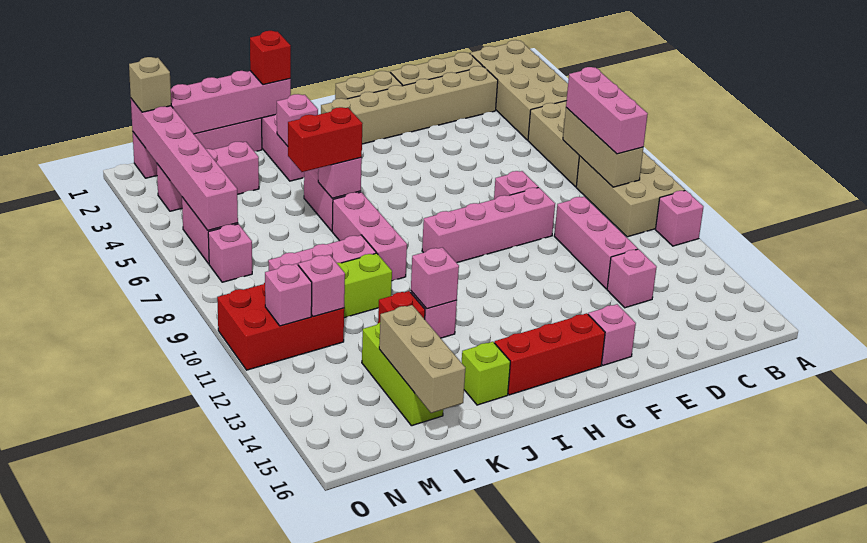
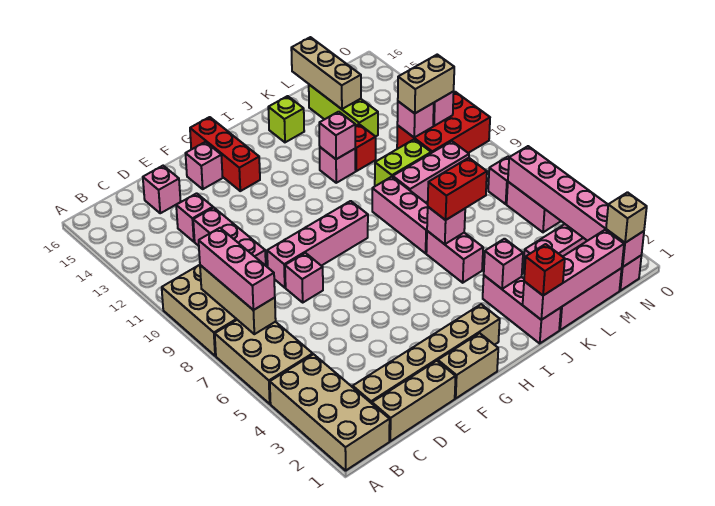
pink 1x1 brick [655,190,704,246] -> pink 1x1 brick moved to [143,166,181,213]
red 1x3 brick [494,313,605,395] -> red 1x3 brick turned to [190,117,260,191]
none -> tan 1x2 brick [398,55,454,113]

